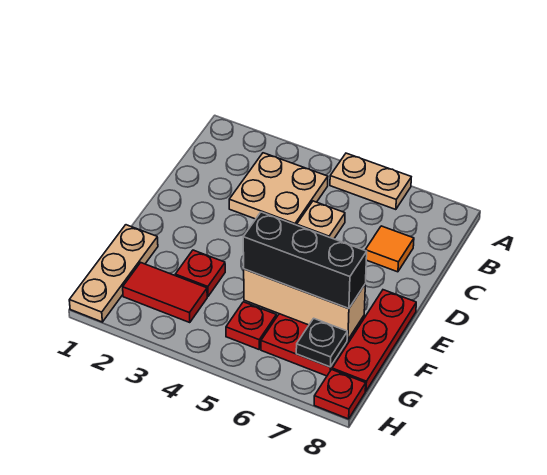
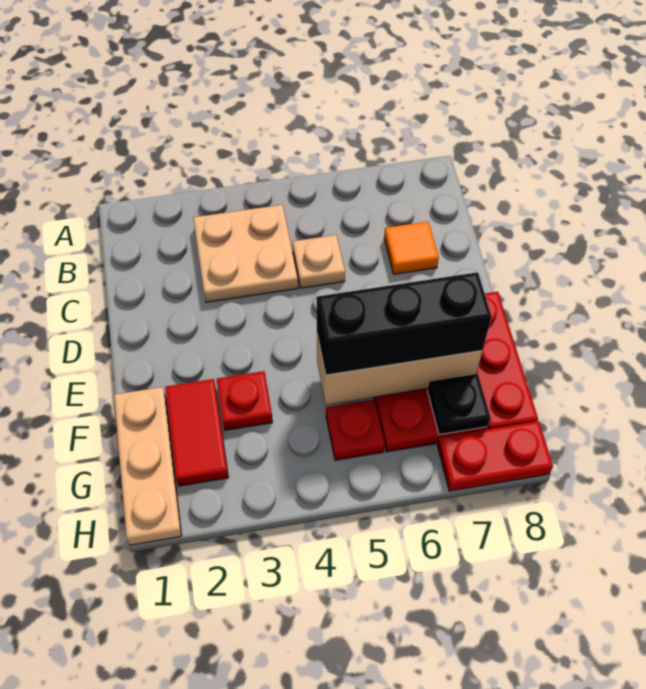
tan 1x2 plate [330,153,411,210] -> none
red 1x2 tile [123,263,207,323] -> red 1x2 tile turned to [166,379,229,486]
red 1x1 plate [314,370,366,419] -> red 1x2 plate [438,421,553,491]

